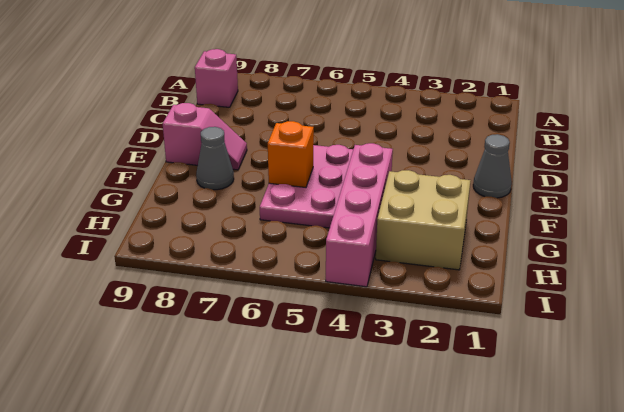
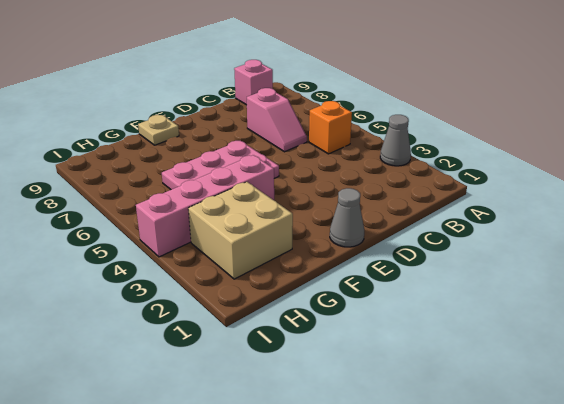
pink 1x2 slope [163,103,247,170] -> pink 1x2 slope moved to [247,88,307,152]
orange 1x1 brick [268,121,314,187] -> orange 1x1 brick moved to [309,101,352,154]
grey 1x1 cone [196,127,234,190] -> grey 1x1 cone moved to [380,115,411,166]
none -> tan 1x1 plate [138,115,179,145]

